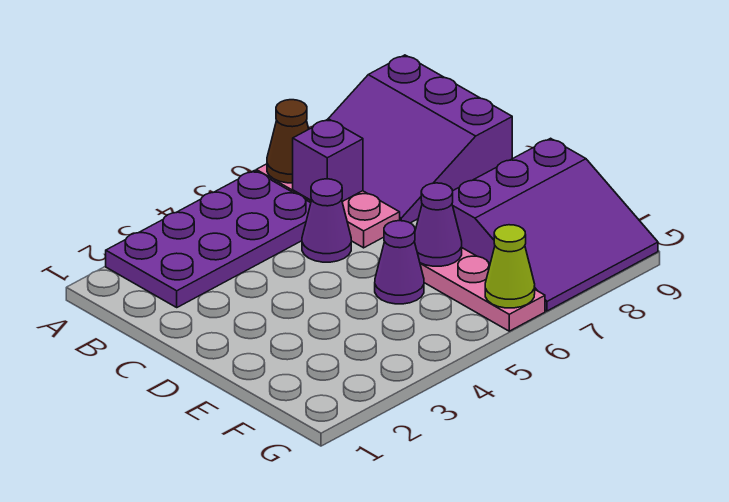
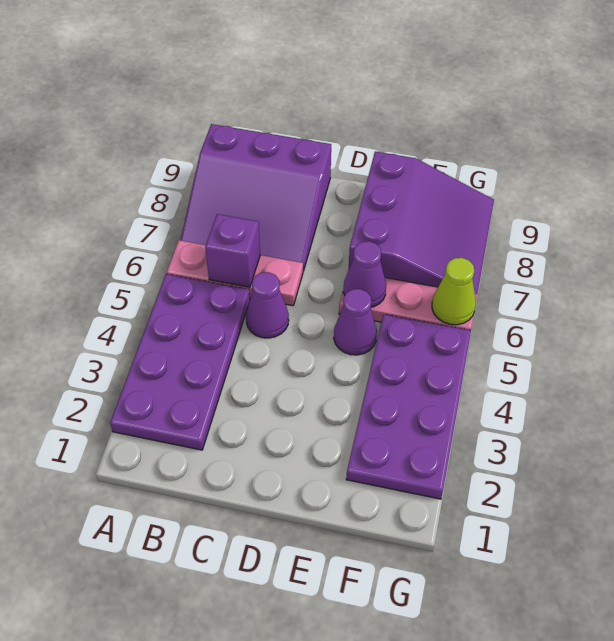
brown 1x1 cone [267,100,309,183] -> none
none -> purple 2x4 plate [346,314,471,499]

